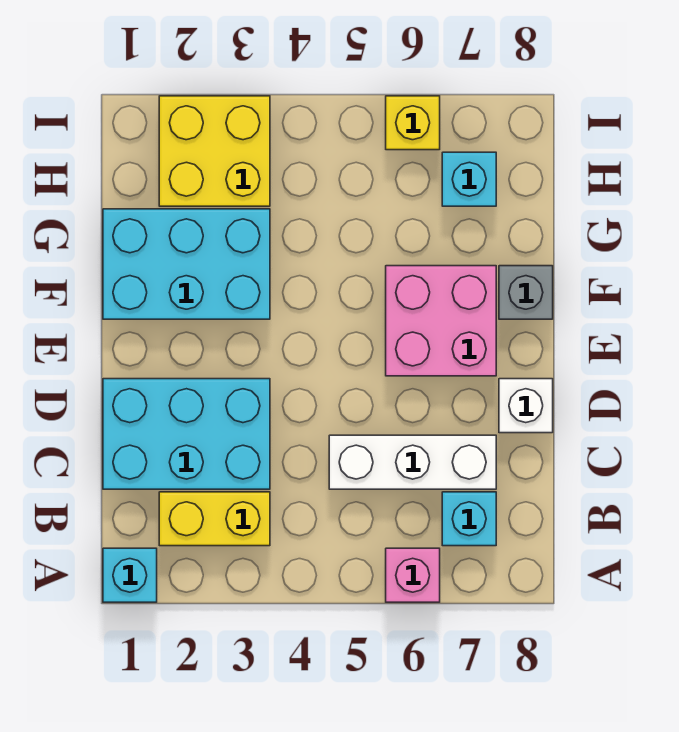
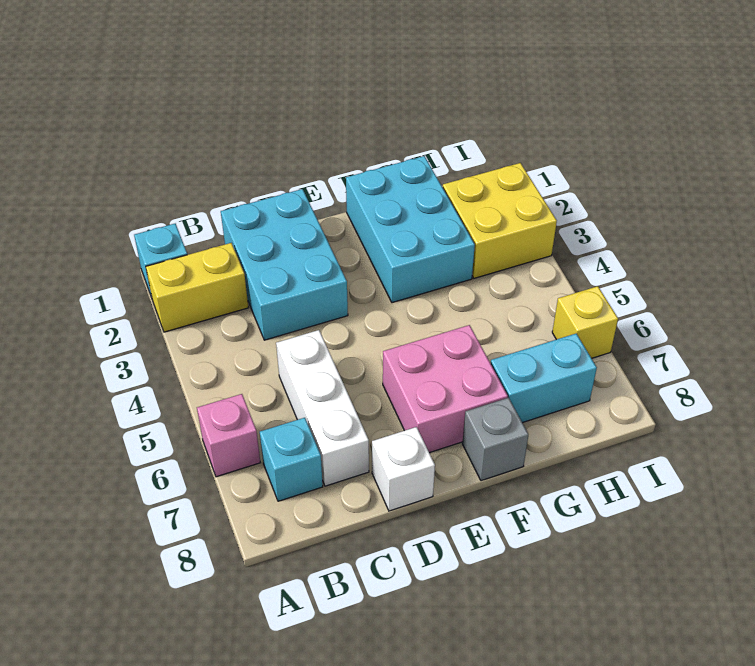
yellow 1x2 brick [159,492,270,546] -> yellow 1x2 brick turned to [146,243,248,332]
cyan 1x1 brick [442,152,496,206] -> cyan 1x2 brick [491,334,597,423]

